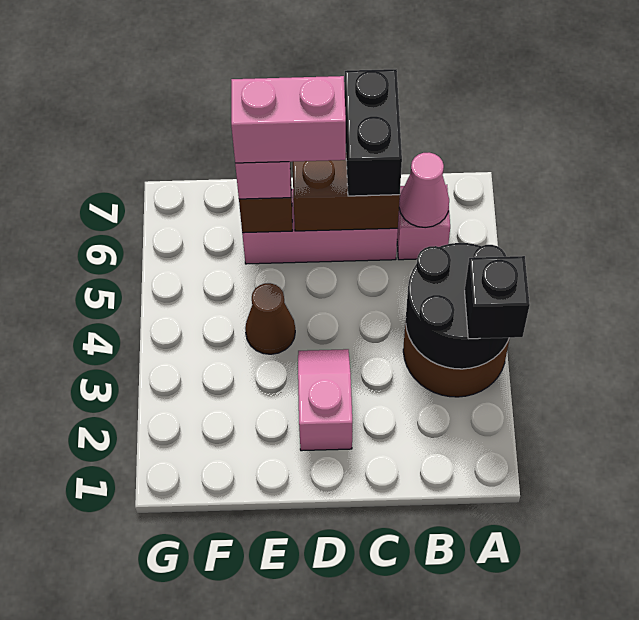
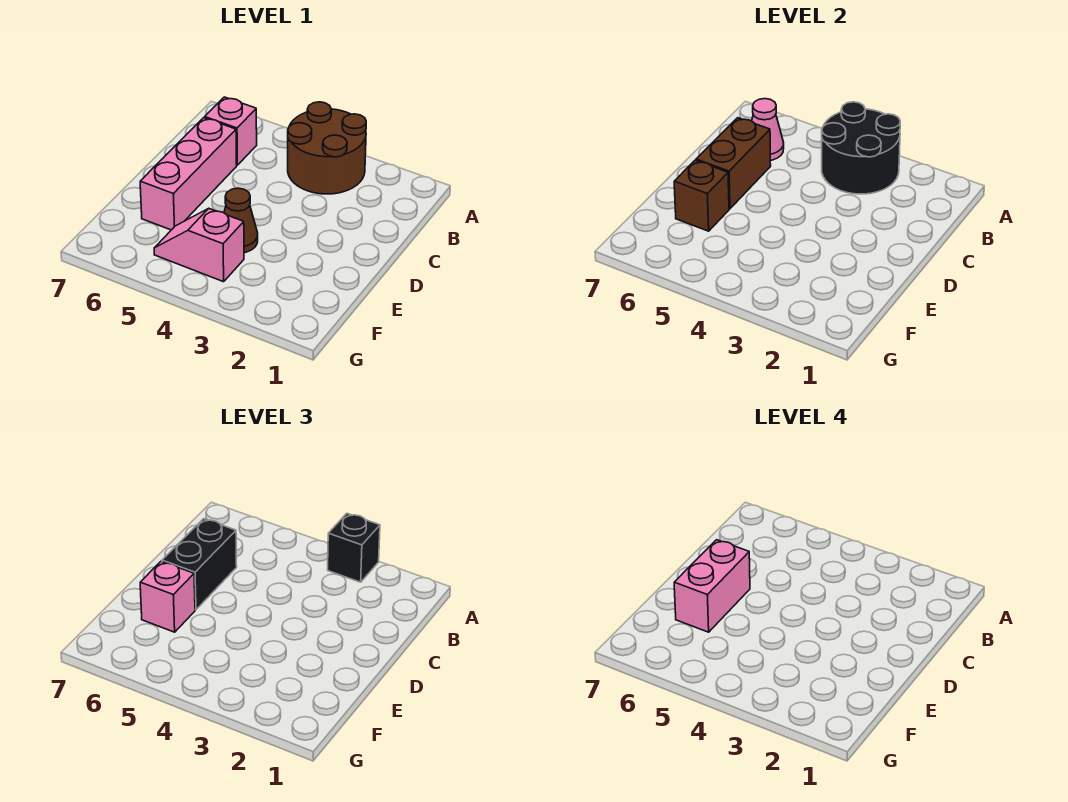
black 1x2 brick [345,69,402,196] -> black 1x2 brick turned to [162,519,237,610]
pink 1x2 slope [298,349,352,451] -> pink 1x2 slope moved to [154,209,244,282]

